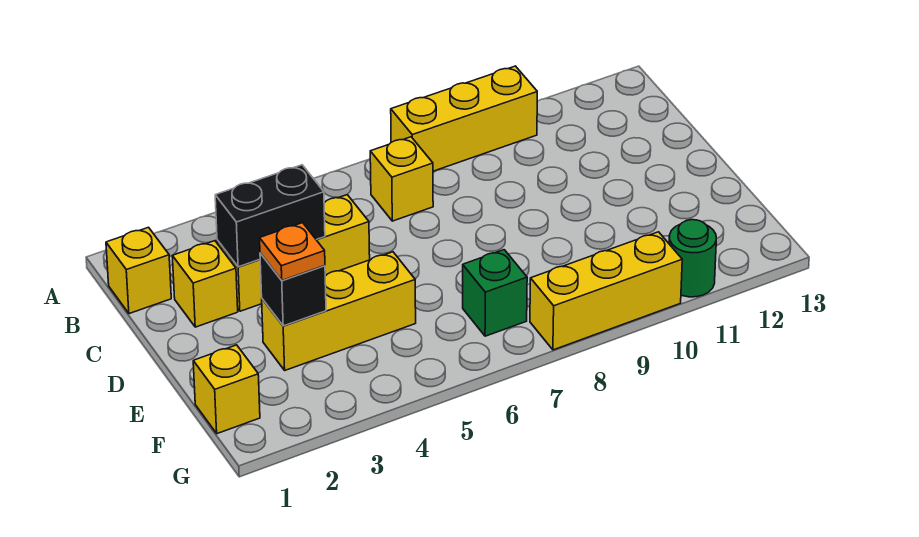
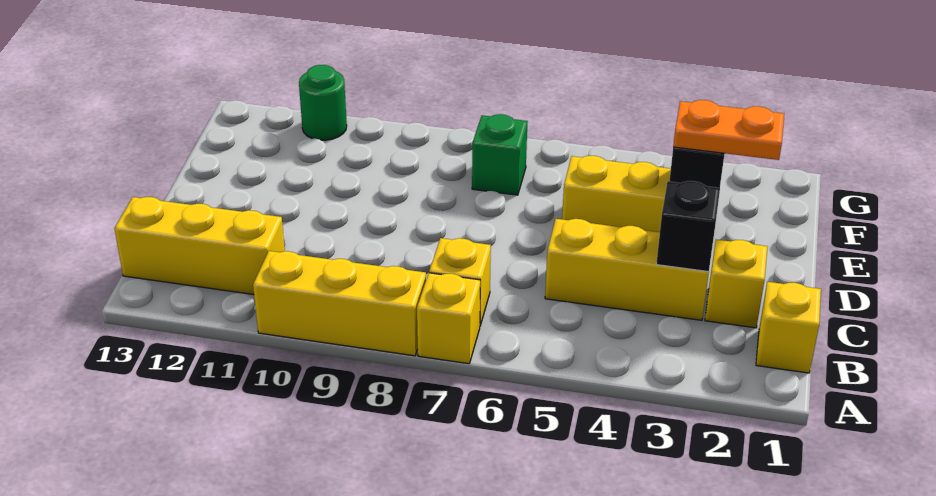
black 1x2 brick [215,165,325,267] -> black 1x1 brick [656,181,720,272]
orange 1x1 plate [260,223,325,280] -> orange 1x2 plate [673,100,784,160]
yellow 1x1 brick [193,345,260,434] -> yellow 1x1 brick moved to [417,273,480,364]
yellow 1x3 brick [530,232,682,350] -> yellow 1x3 brick moved to [114,197,285,295]

